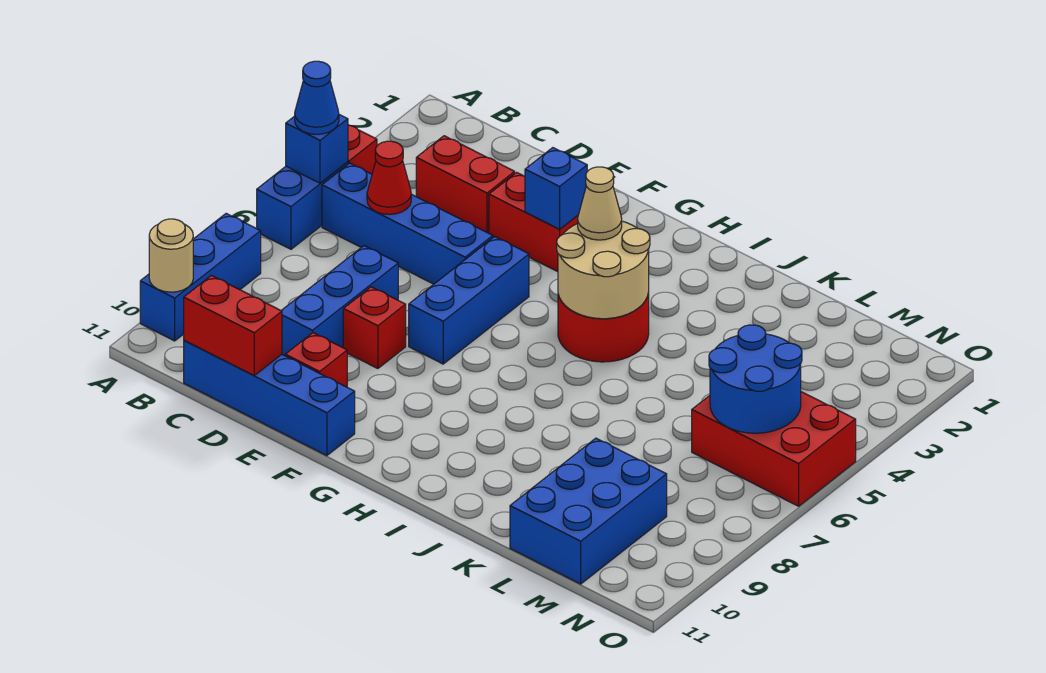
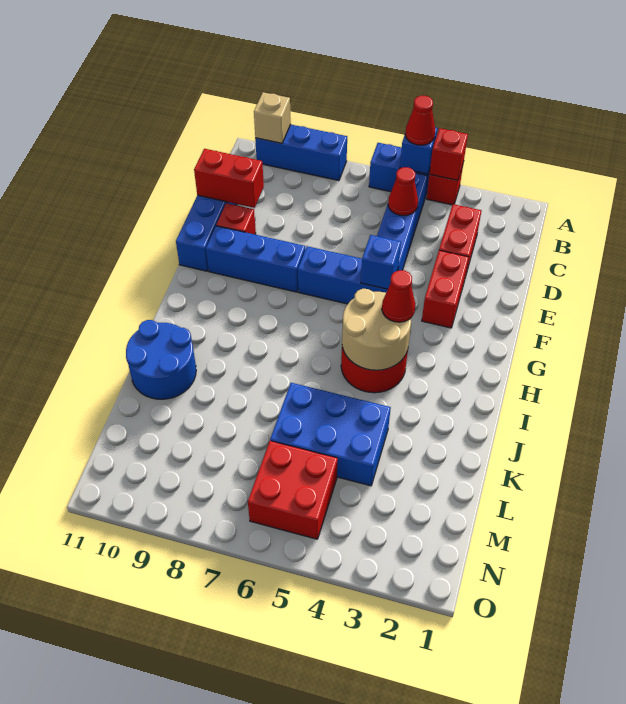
blue 1x1 cone [295,61,339,134] -> red 1x1 cone [405,96,435,145]
tan 1x1 round brick [149,219,193,292] -> tan 1x1 brick [254,92,291,143]
red 1x2 brick [184,275,282,375] -> red 1x2 brick turned to [194,149,264,208]
blue 1x3 brick [281,246,398,356] -> blue 1x3 brick moved to [206,226,305,292]
red 1x1 brick [343,287,406,369] -> red 1x1 brick moved to [430,128,468,180]
blue 1x1 brick [525,148,587,229] -> blue 1x1 brick moved to [361,235,401,289]
tan 1x1 cone [578,167,622,240] -> red 1x1 cone [382,270,415,322]
blue 2x3 brick [510,438,667,584] -> blue 2x3 brick moved to [270,383,391,486]
red 2x3 brick [692,392,856,506] -> red 2x2 brick [248,441,338,539]
blue 2x2 round brick [709,325,802,433] -> blue 2x2 round brick moved to [126,320,196,399]

